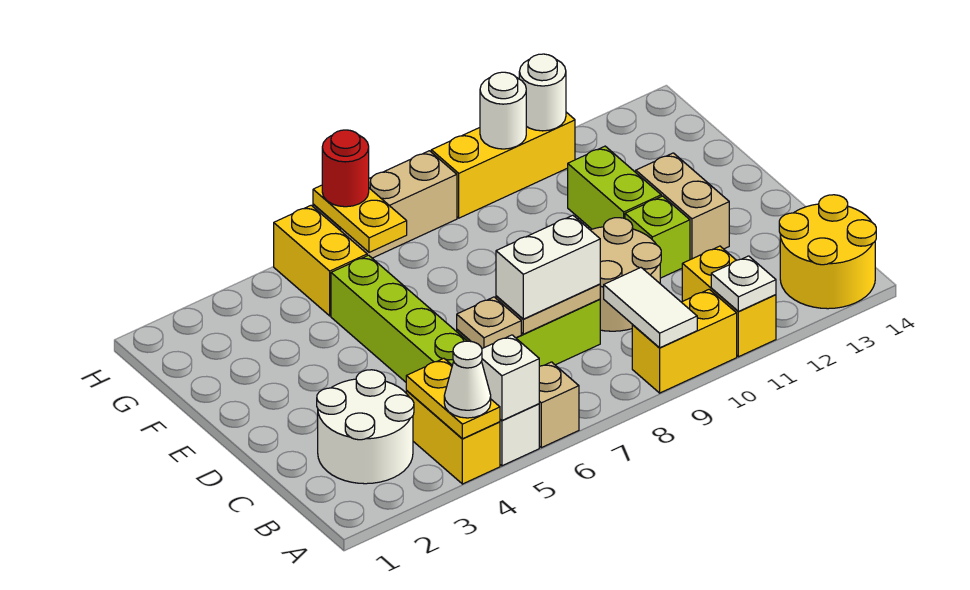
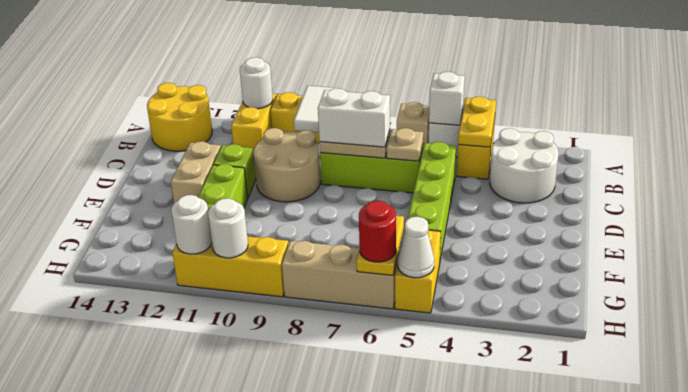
white 1x1 cone [444,341,491,418] -> white 1x1 cone moved to [398,217,434,278]
white 1x1 plate [711,256,776,311] -> white 1x1 round brick [240,57,273,109]

